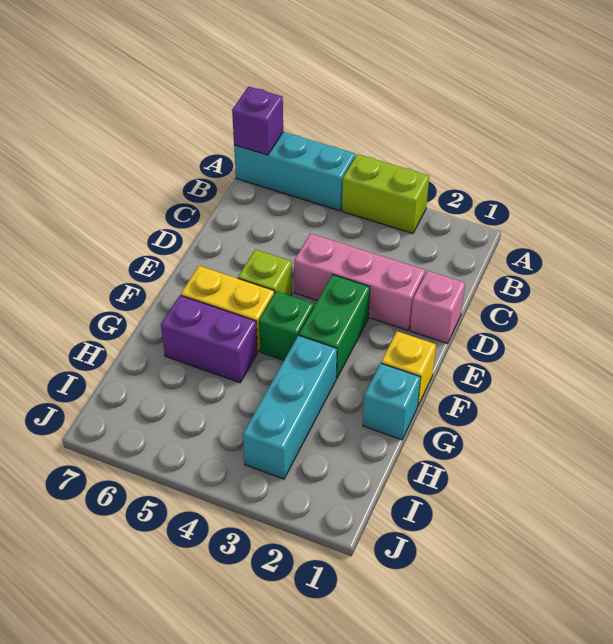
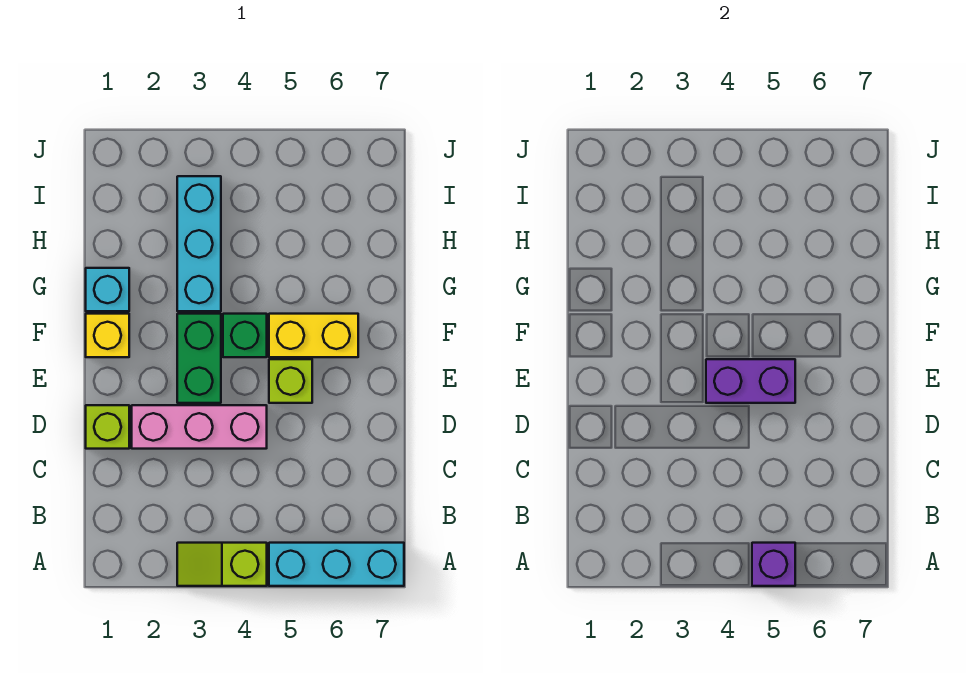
lime 1x2 brick [342,154,429,233] -> lime 1x2 slope [177,543,267,586]
purple 1x1 brick [232,87,283,155] -> purple 1x1 brick moved to [752,543,795,586]
pink 1x1 brick [410,271,465,343] -> lime 1x1 brick [86,405,129,449]
purple 1x2 brick [161,295,258,383] -> purple 1x2 brick moved to [706,359,795,403]

